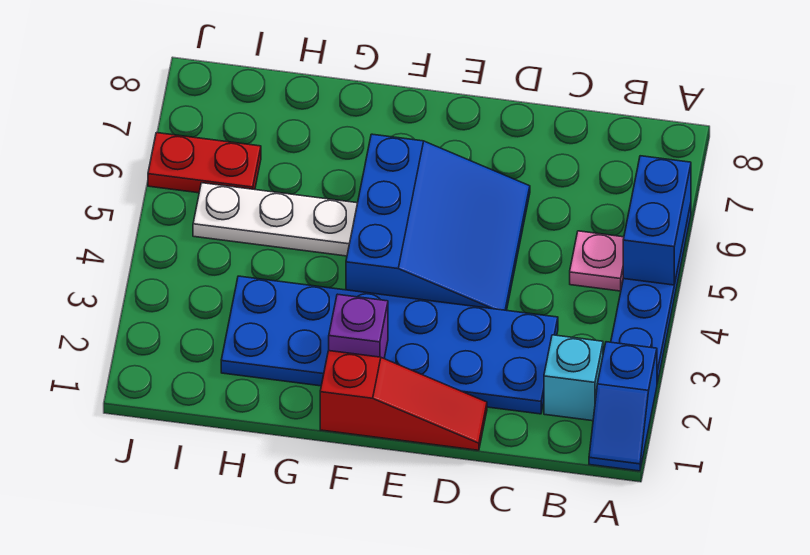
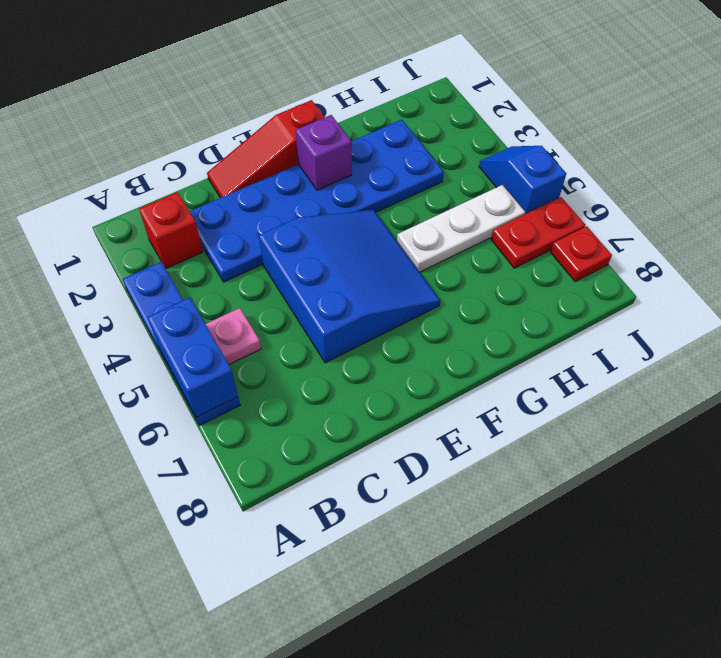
blue 1x2 slope [589,342,657,471] -> blue 1x2 slope moved to [479,146,566,214]
cyan 1x1 brick [544,335,603,421] -> red 1x1 brick [139,192,203,269]
blue 3x3 slope [346,134,530,310] -> blue 3x3 slope turned to [259,210,440,363]
none -> red 1x1 plate [551,226,612,282]

